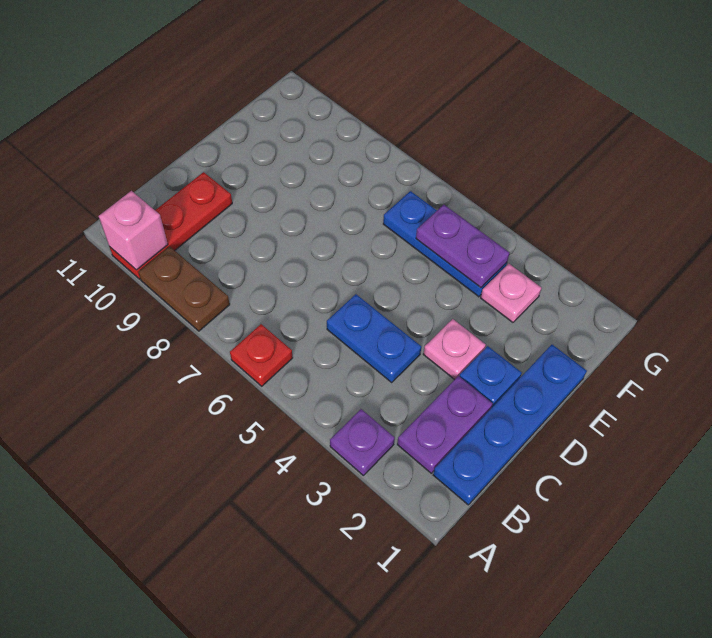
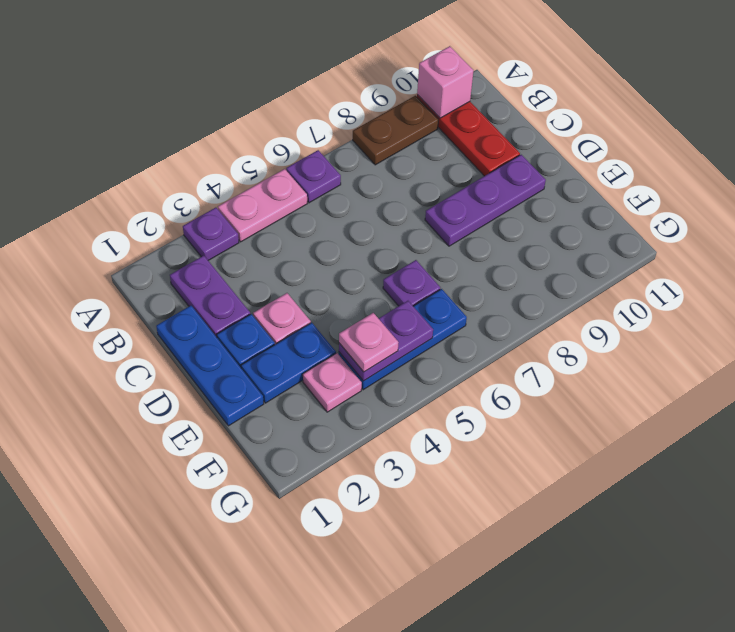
none -> pink 1x2 plate [218,169,307,242]
red 1x1 plate [230,324,293,386] -> purple 1x1 plate [286,150,341,203]
blue 1x4 plate [433,345,587,505] -> blue 1x3 plate [156,306,264,426]
blue 1x2 plate [327,294,421,382] -> blue 1x2 plate moved to [241,323,336,403]
none -> purple 1x3 plate [425,155,546,246]
none -> purple 1x1 plate [383,260,440,306]
none -> pink 1x1 plate [339,313,399,372]

